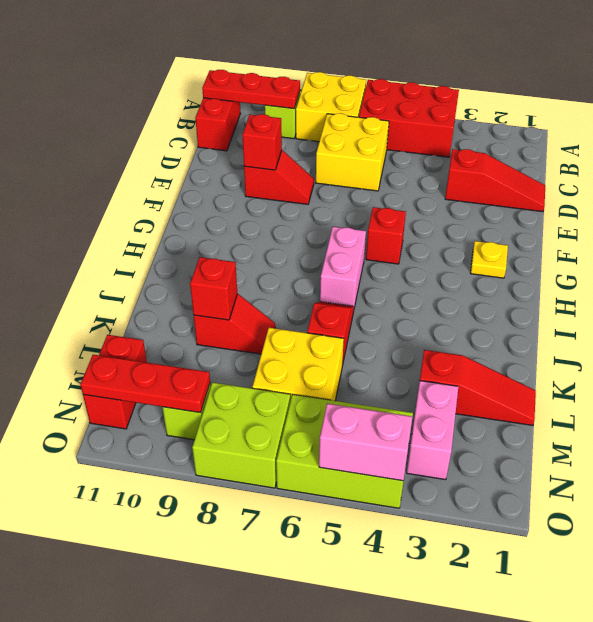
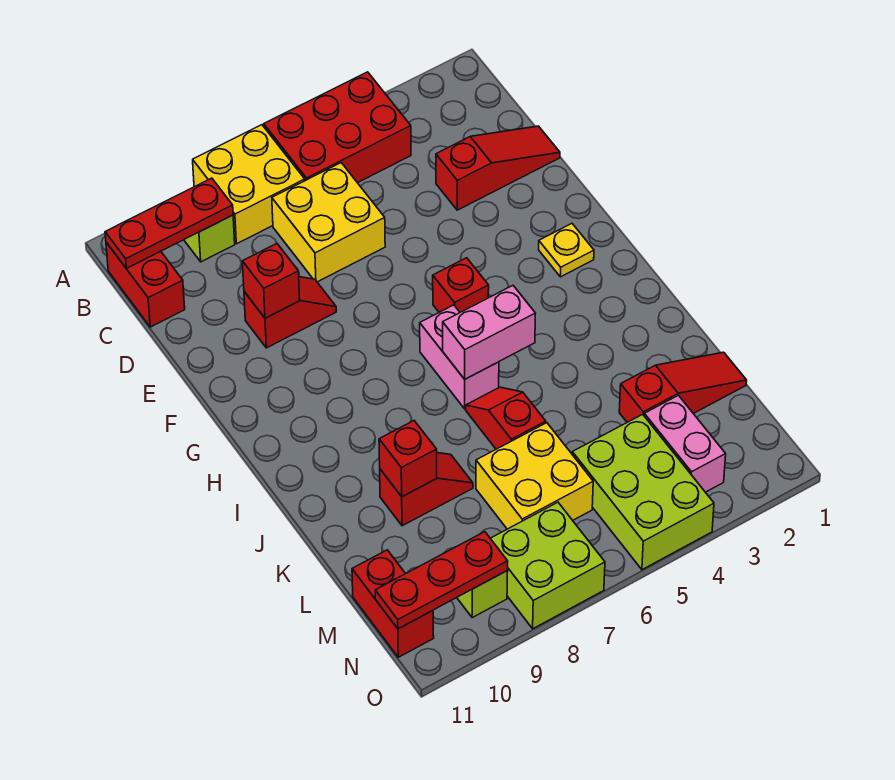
lime 2x3 brick [276,394,413,508] -> lime 2x3 brick turned to [572,414,714,570]
pink 1x2 brick [319,404,413,481] -> pink 1x2 brick moved to [443,286,536,379]

